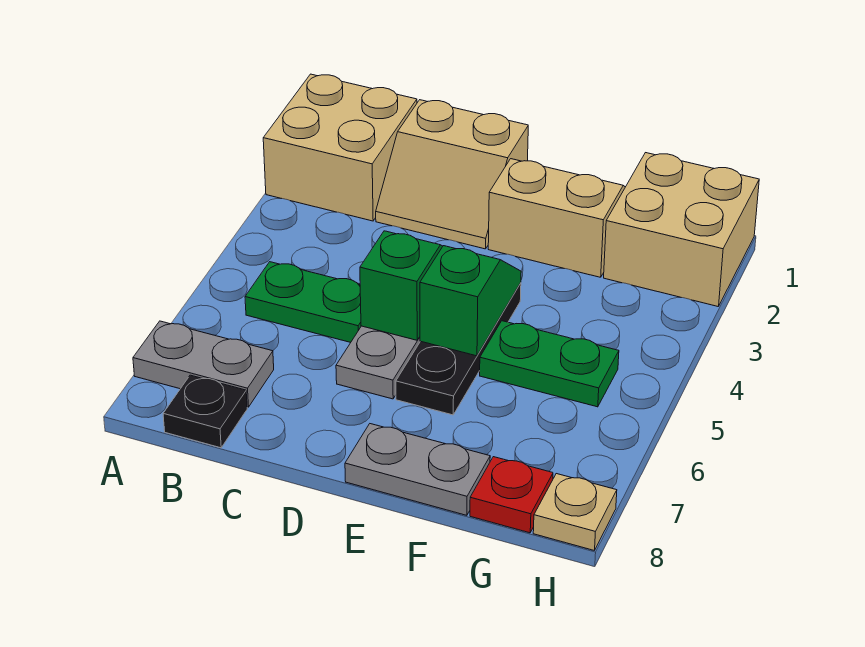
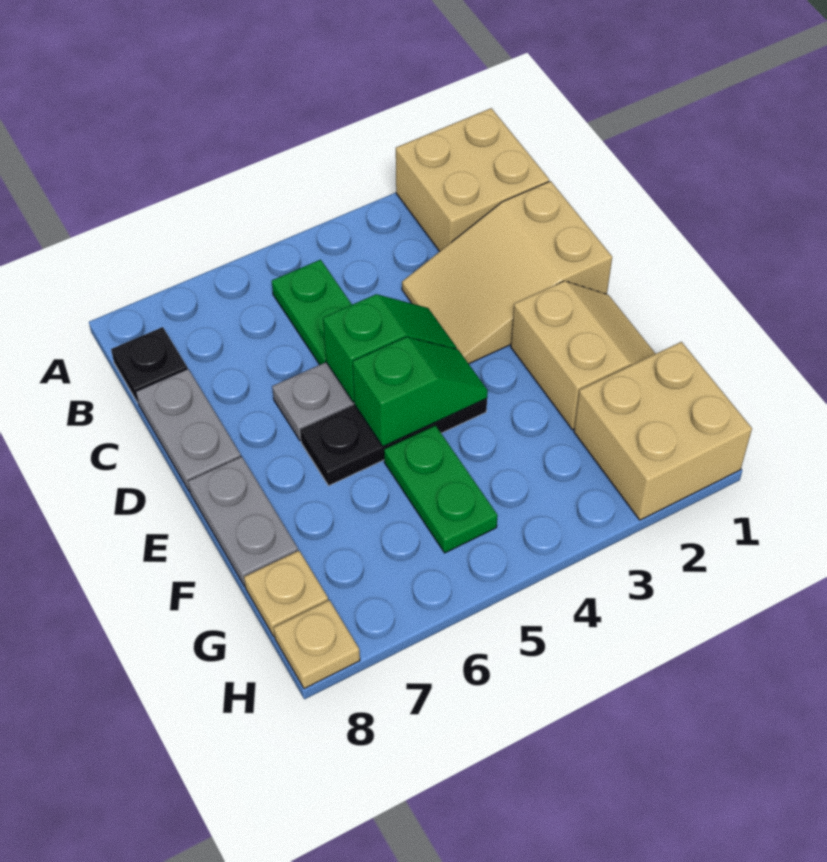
grey 1x2 plate [133,321,274,407] -> grey 1x2 plate moved to [136,369,241,492]
tan 2x2 slope [376,100,528,249] -> tan 2x3 slope [402,181,612,364]
red 1x1 plate [470,457,553,533] -> tan 1x1 plate [244,551,328,637]

